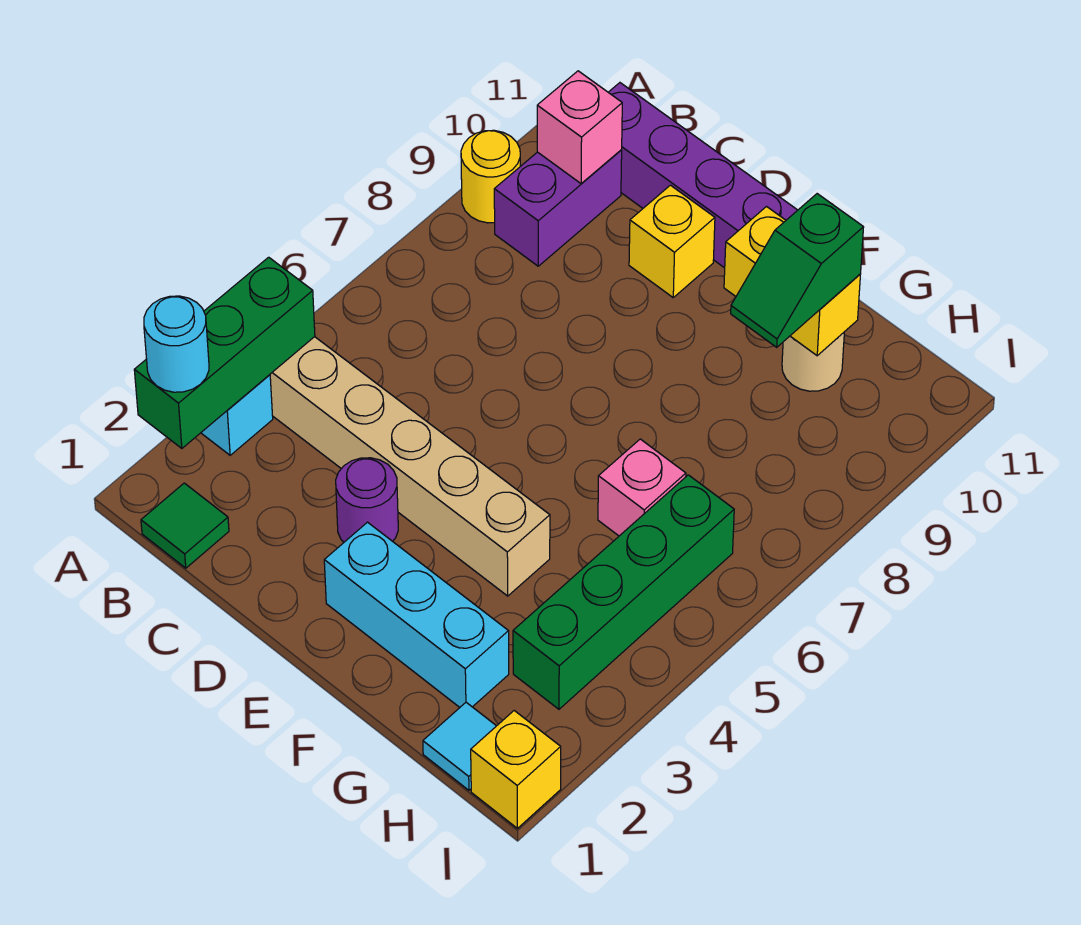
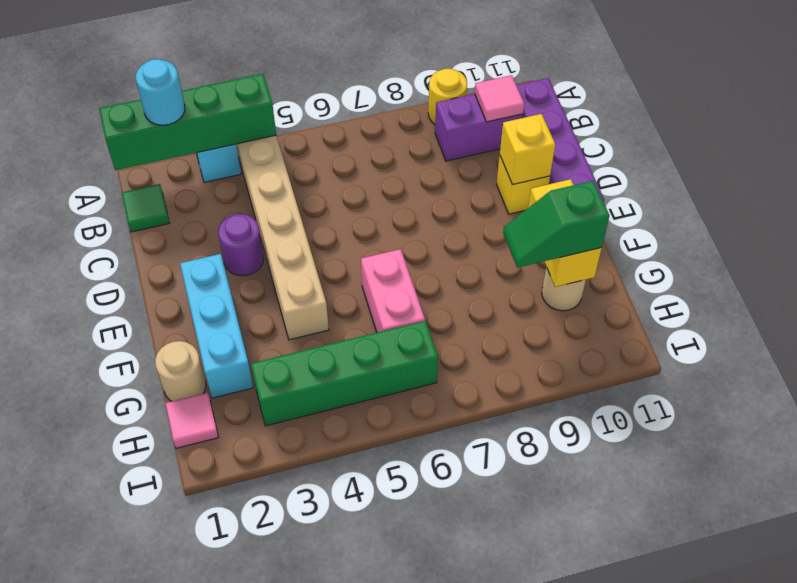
green 1x3 brick [134,257,315,448] -> green 1x4 brick [99,74,276,170]
pink 1x1 brick [537,71,622,184] -> pink 1x1 tile [475,75,524,122]
none -> tan 1x1 round brick [155,341,206,401]
pink 1x1 brick [598,439,686,536] -> pink 1x2 brick [361,249,425,333]
cyan 1x1 tile [423,702,496,790] -> pink 1x1 tile [165,393,219,448]
yellow 1x1 brick [471,711,561,828] -> yellow 1x1 brick moved to [500,114,555,185]

